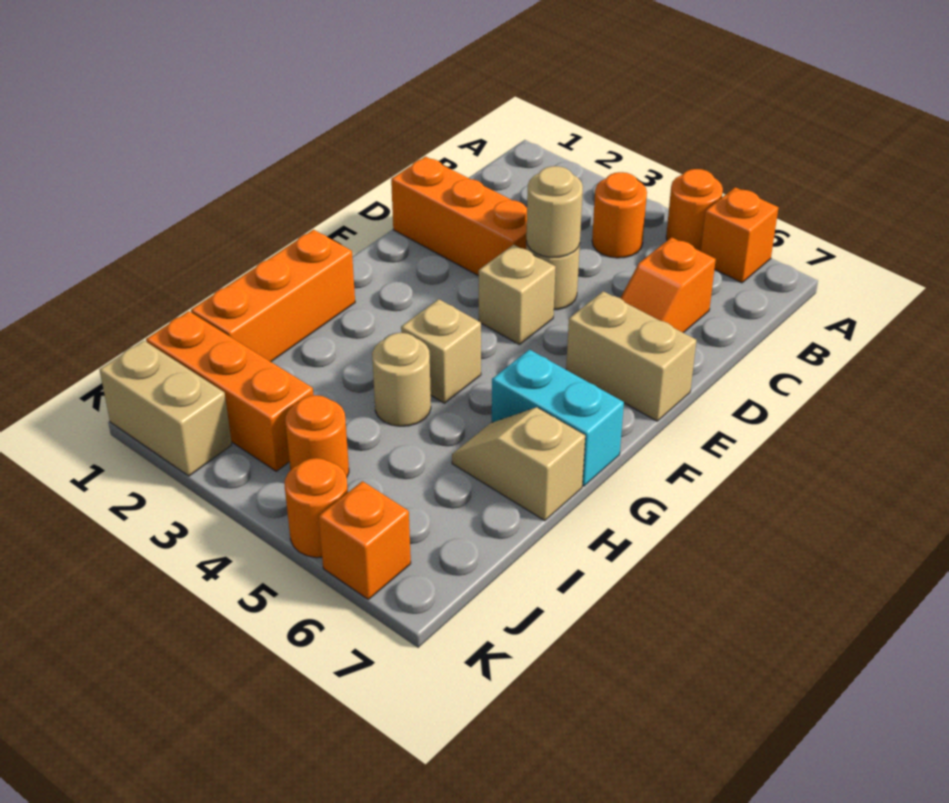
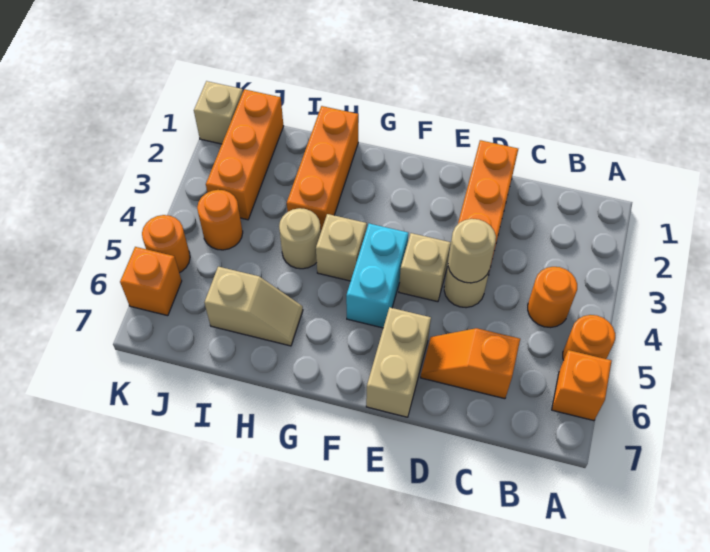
orange 1x3 brick [191,230,355,362] -> orange 1x3 brick turned to [287,106,358,231]
cyan 1x2 brick [492,350,624,486] -> cyan 1x2 brick moved to [346,224,408,328]
tan 1x2 slope [452,408,585,521] -> tan 1x2 slope turned to [204,267,303,346]
tan 1x2 brick [100,341,232,476] -> tan 1x1 brick [194,81,243,144]

